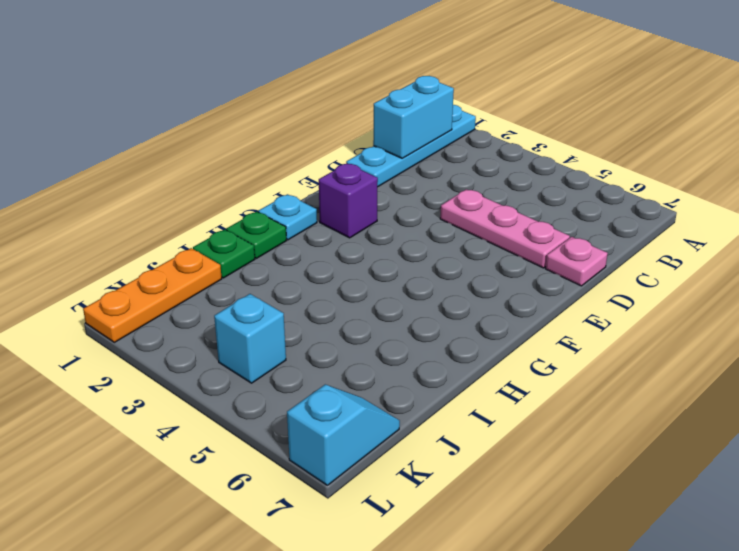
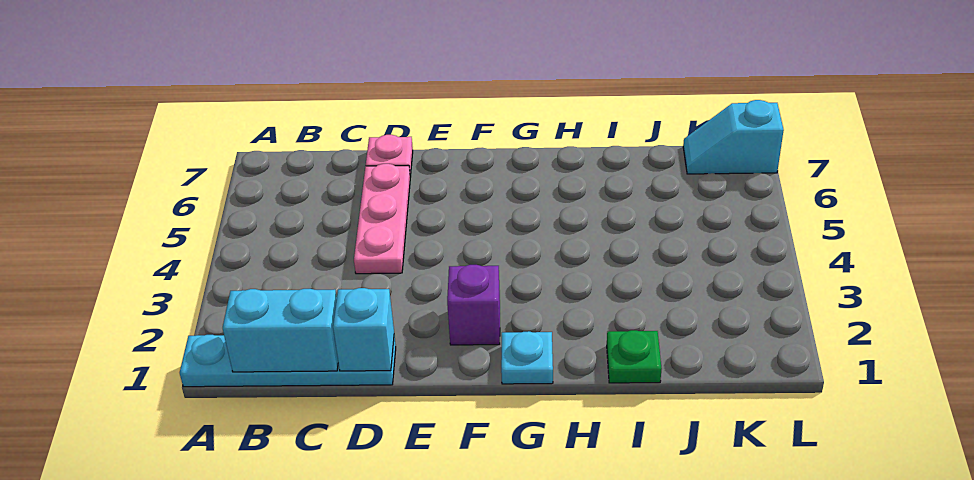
green 1x1 plate [226,212,287,258] -> none
orange 1x3 plate [83,248,222,342] -> none
cyan 1x1 brick [214,294,286,383] -> cyan 1x1 brick moved to [333,288,394,371]

